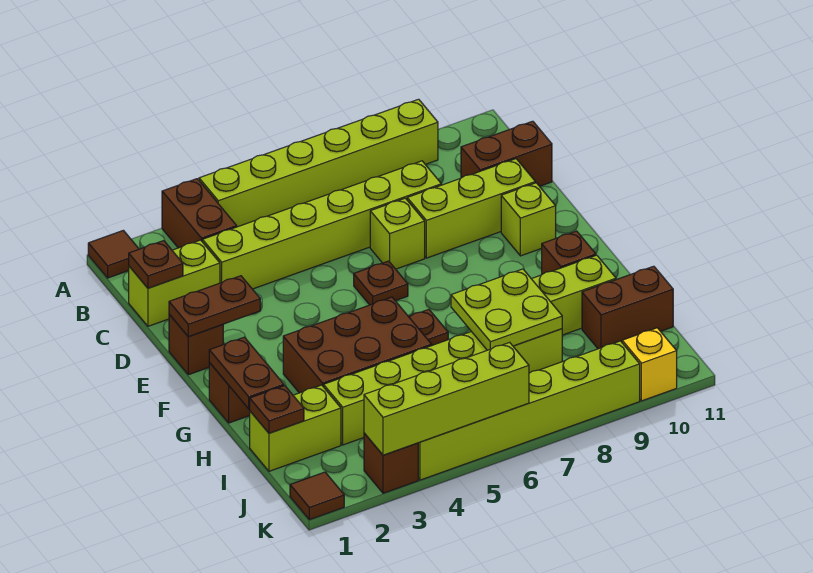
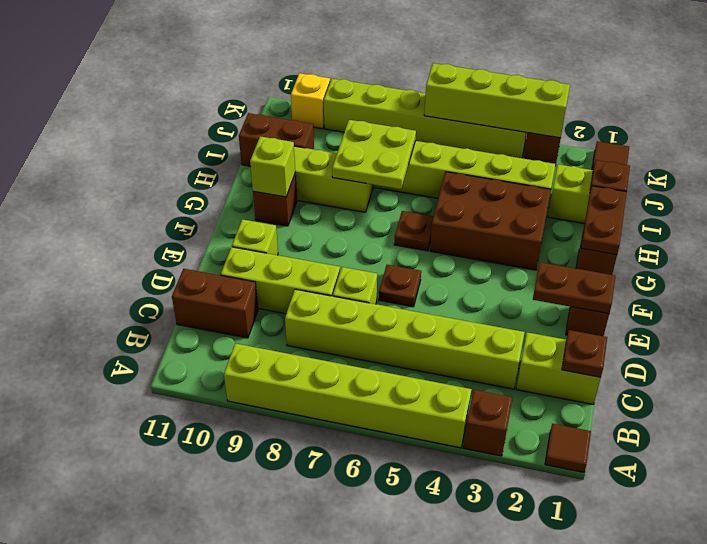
brown 1x2 brick [162,179,237,248] -> brown 1x1 brick [463,390,513,456]
none -> lime 1x1 brick [250,136,295,197]

